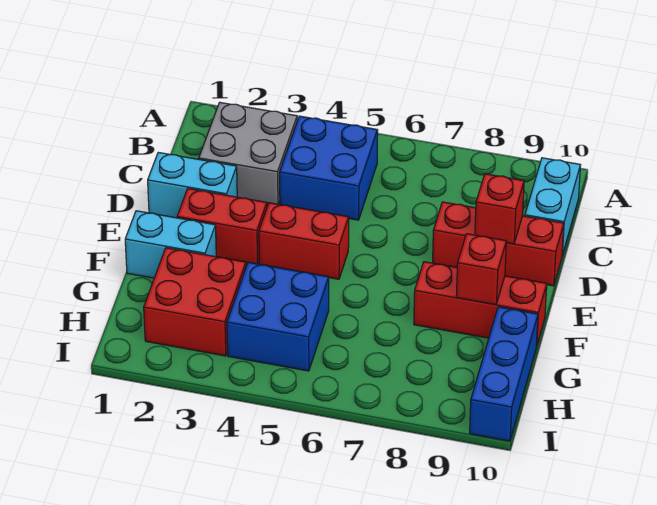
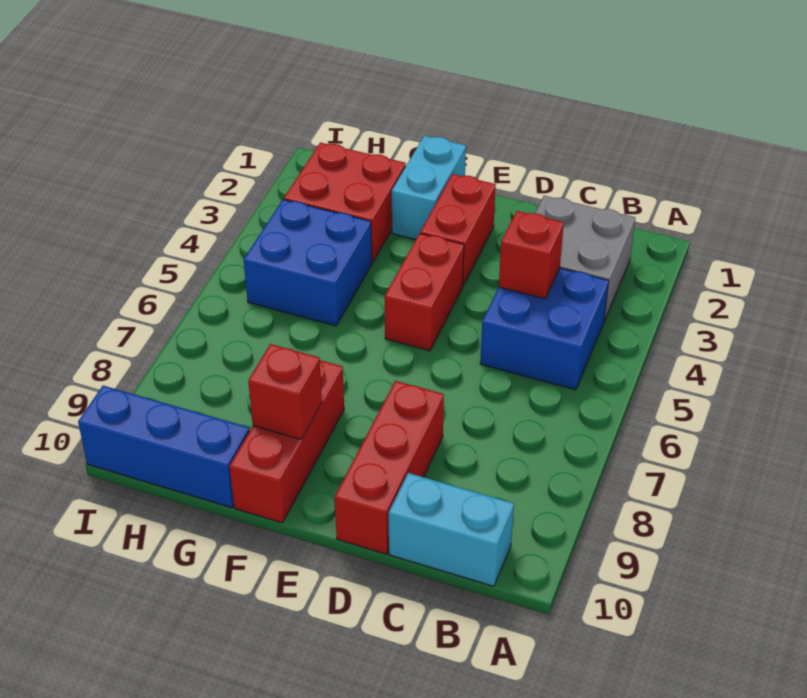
cyan 1x2 brick [148,152,237,218] -> none
red 1x1 brick [475,174,524,244] -> red 1x1 brick moved to [499,211,564,299]

